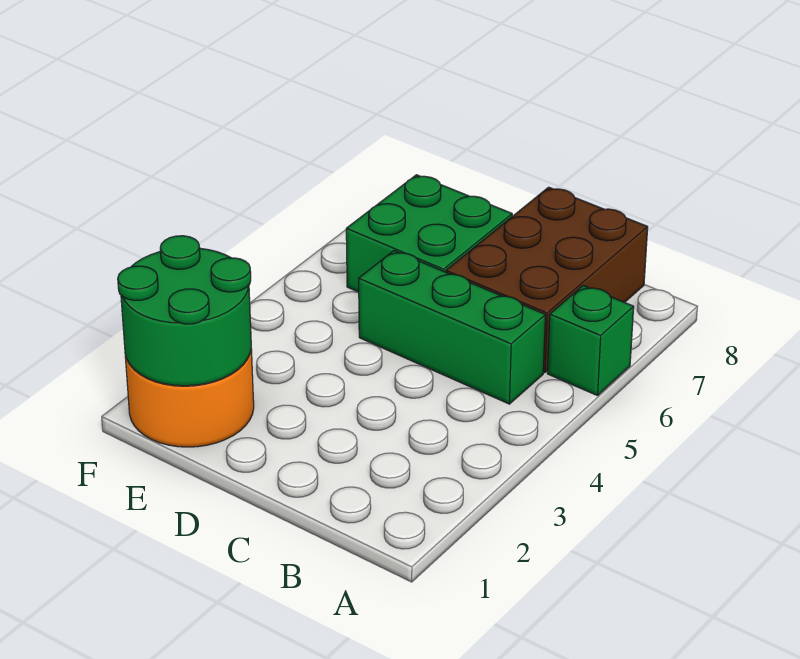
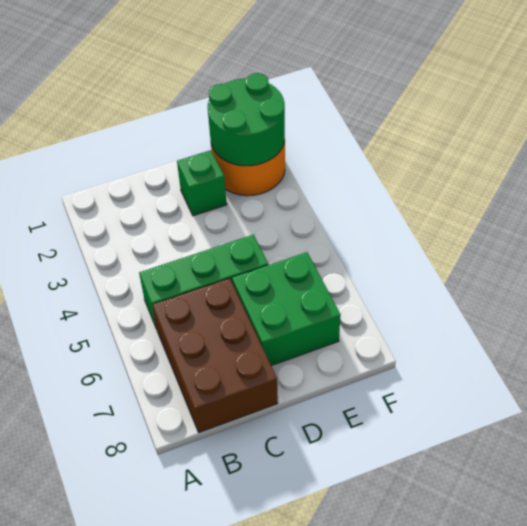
green 1x1 brick [547,286,634,396] -> green 1x1 brick moved to [177,150,227,216]

